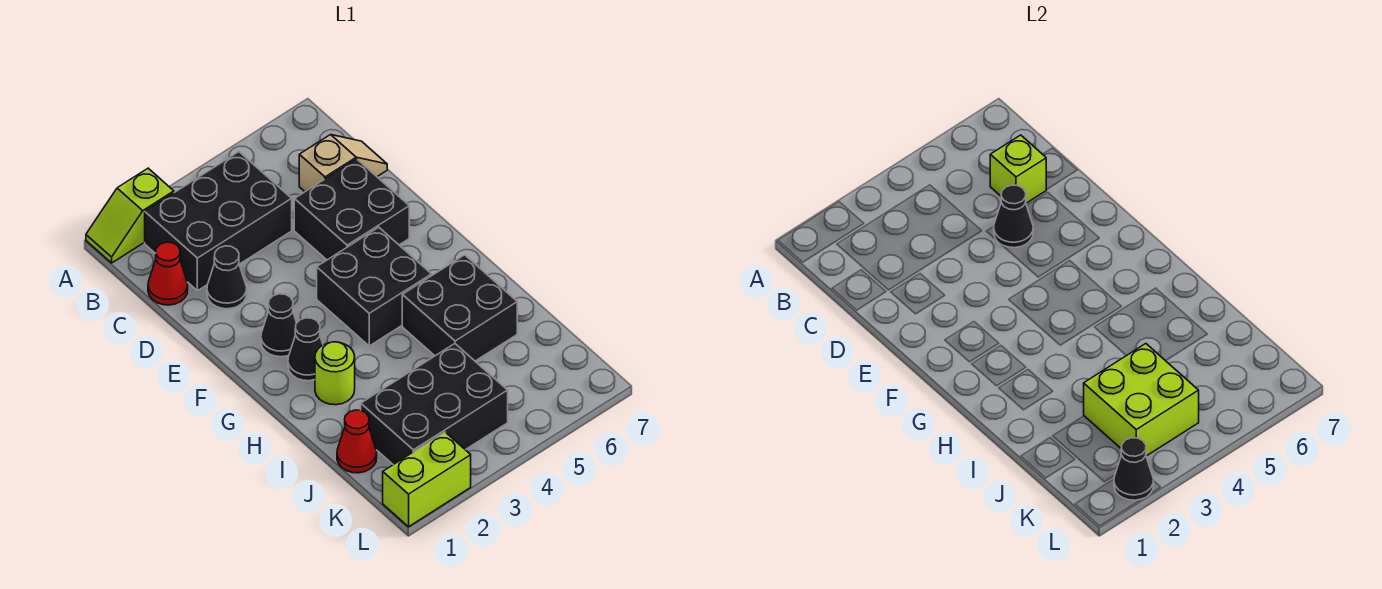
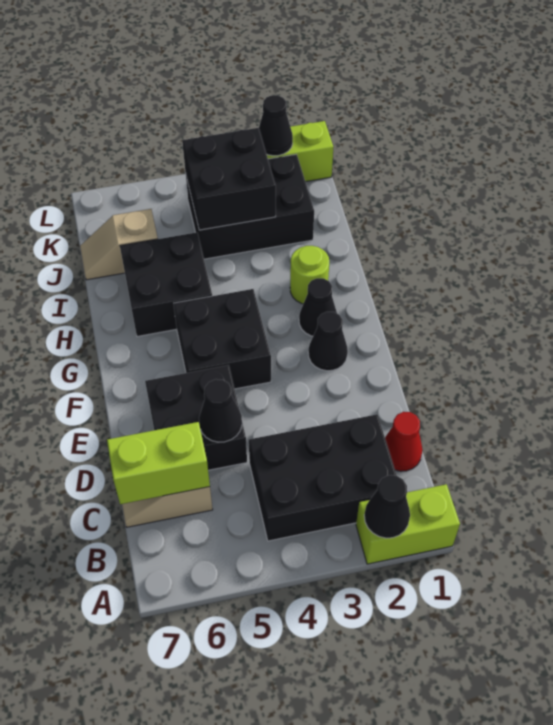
lime 1x2 slope [86,168,174,263] -> lime 1x2 brick [356,484,460,564]
lime 1x1 brick [990,135,1046,203] -> lime 1x2 brick [107,422,210,504]
black 1x1 cone [207,246,247,309] -> black 1x1 cone moved to [364,475,410,538]
red 1x1 cone [337,410,377,473] -> none
lime 2x2 brick [1084,344,1199,456] -> black 2x2 brick [182,128,276,230]
none -> tan 1x2 slope [80,209,158,280]

